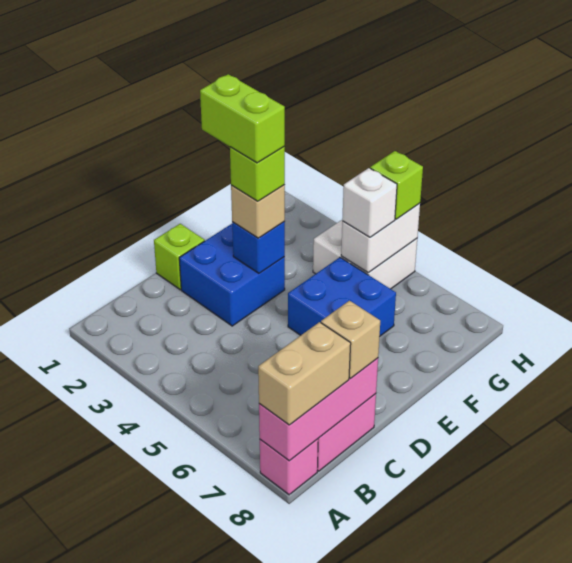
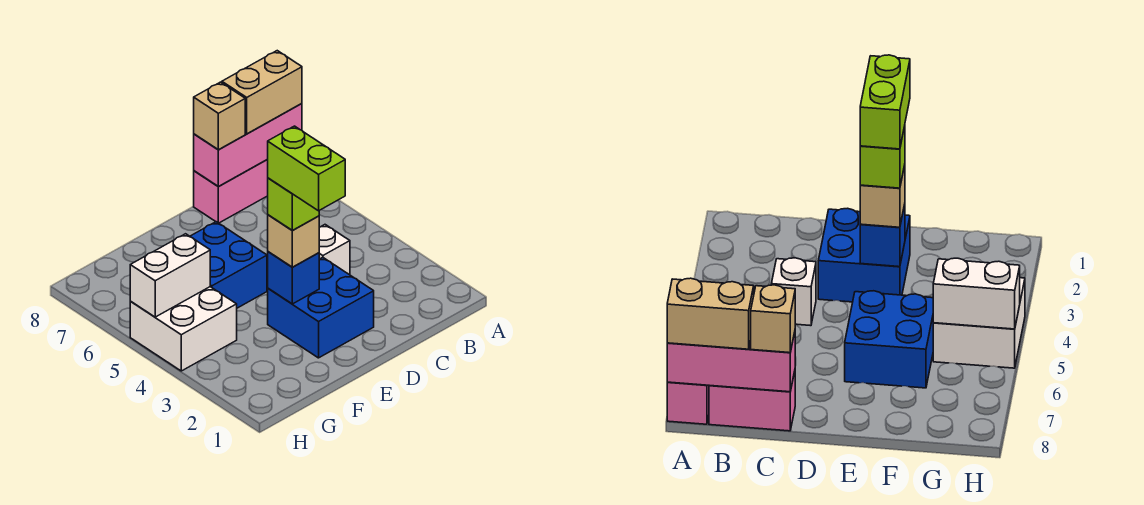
lime 1x1 brick [154,224,205,290] -> none
white 1x1 brick [342,168,397,237] -> white 1x1 brick moved to [319,225,350,275]
lime 1x1 brick [370,151,423,219] -> none

